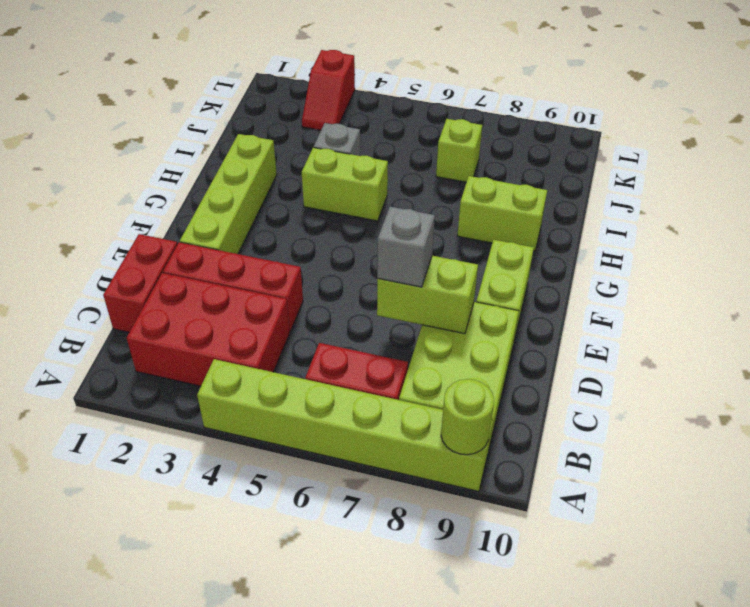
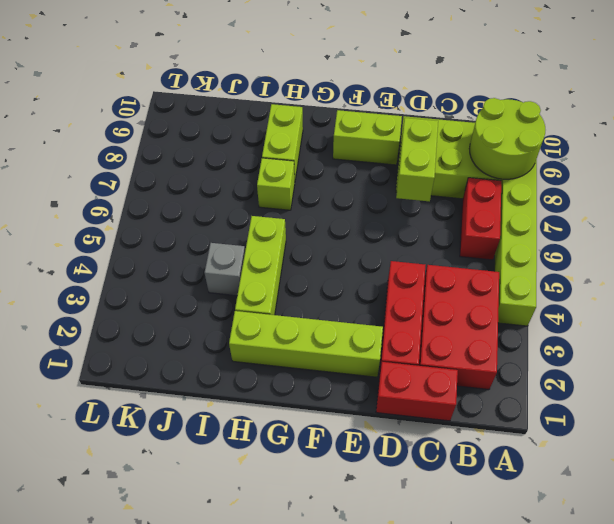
lime 1x1 round brick [441,379,494,455] -> lime 2x2 round brick [469,98,545,179]
grey 1x1 brick [377,207,435,287] -> none
lime 1x2 brick [302,147,388,221] -> lime 1x3 brick [235,216,286,315]
lime 1x1 brick [436,119,482,182] -> lime 1x1 brick moved to [257,158,295,210]
red 1x2 slope [302,50,355,130] -> none

